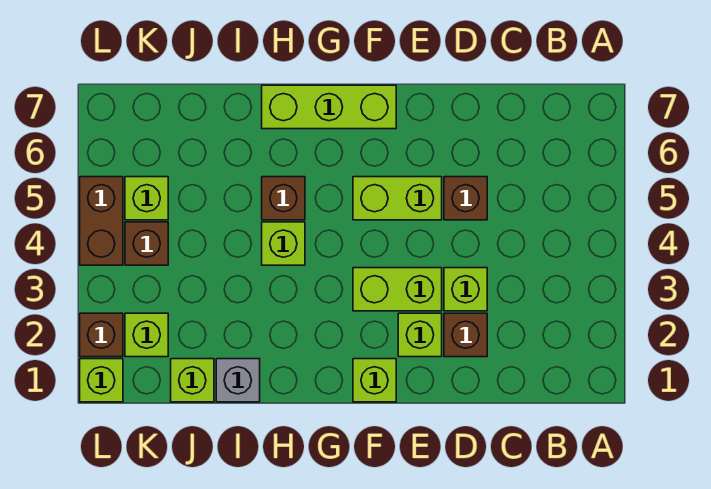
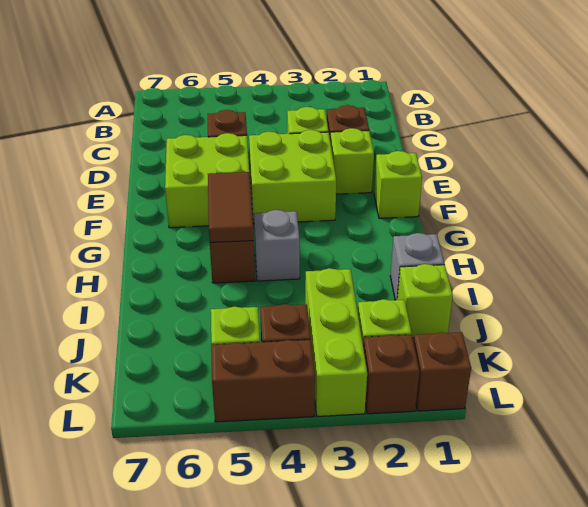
lime 1x2 brick [353,268,442,311] -> lime 2x2 brick [249,130,337,224]
lime 1x2 brick [353,177,442,220] -> lime 2x2 brick [165,133,249,228]
lime 1x3 brick [262,85,396,129] -> lime 1x3 brick moved to [305,268,367,416]
none -> brown 1x2 tile [208,172,254,242]
lime 1x1 brick [262,222,305,265] -> grey 1x1 brick [254,210,300,281]
lime 1x1 brick [80,359,123,402] -> brown 1x1 brick [414,332,471,411]

